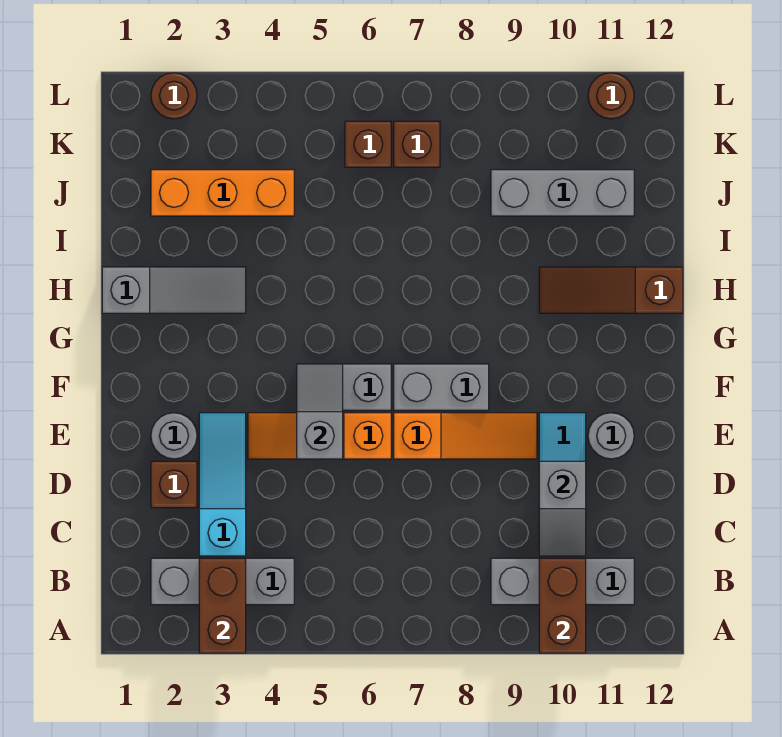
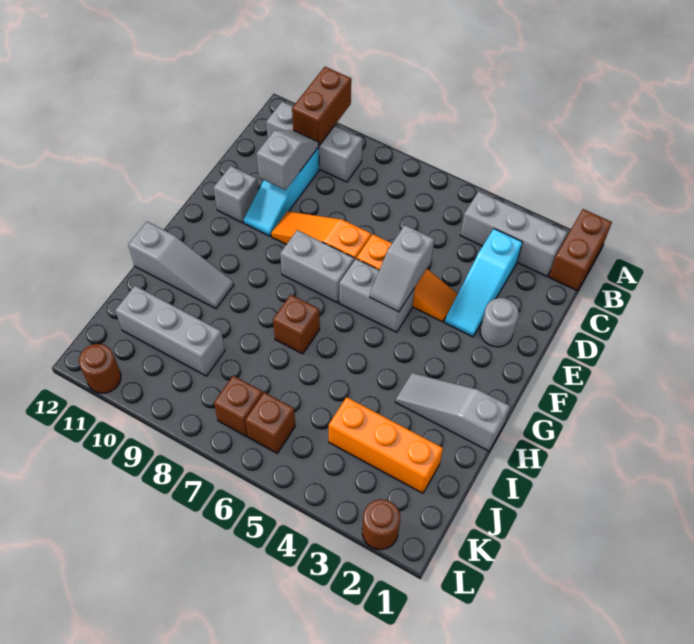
brown 1x2 brick [199,558,246,653] -> brown 1x2 brick moved to [549,209,612,291]
brown 1x1 brick [151,461,197,508] -> brown 1x1 brick moved to [273,295,320,354]
grey 1x1 round brick [588,413,634,459] -> grey 1x1 brick [213,166,258,223]
brown 1x3 slope [539,267,683,313] -> grey 1x3 slope [128,222,234,309]

